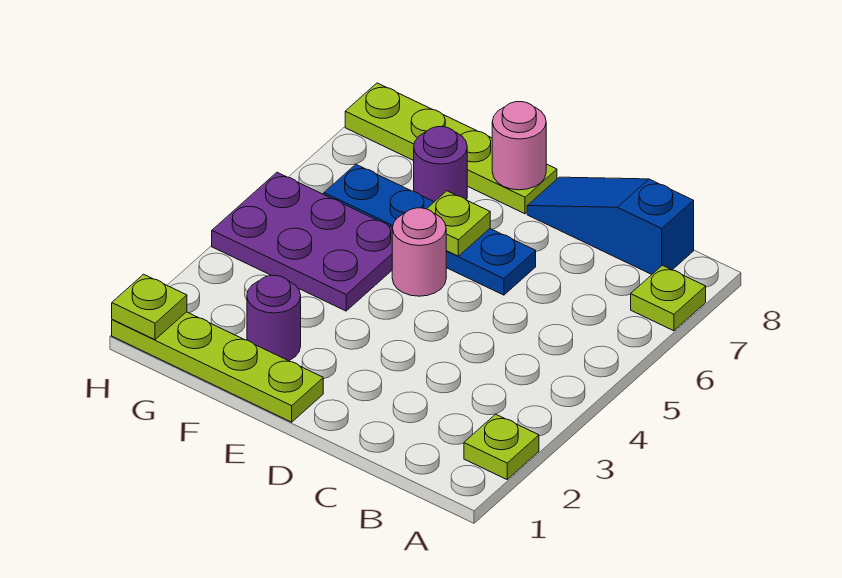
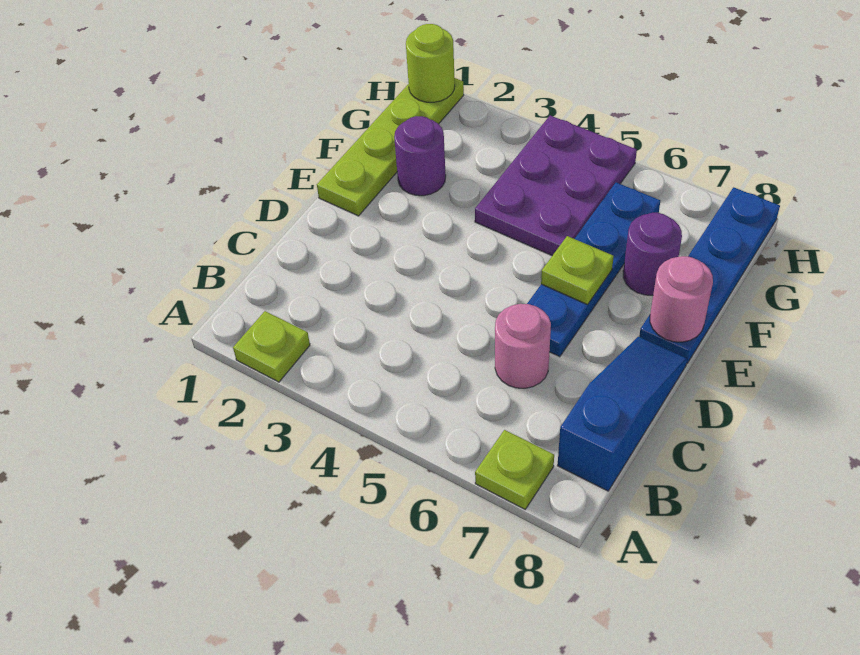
pink 1x1 round brick [392,208,446,296] -> pink 1x1 round brick moved to [495,304,551,388]
lime 1x4 plate [345,83,557,214] -> blue 1x4 plate [639,187,780,363]
lime 1x1 plate [112,274,187,340] -> lime 1x1 round brick [406,24,455,102]

